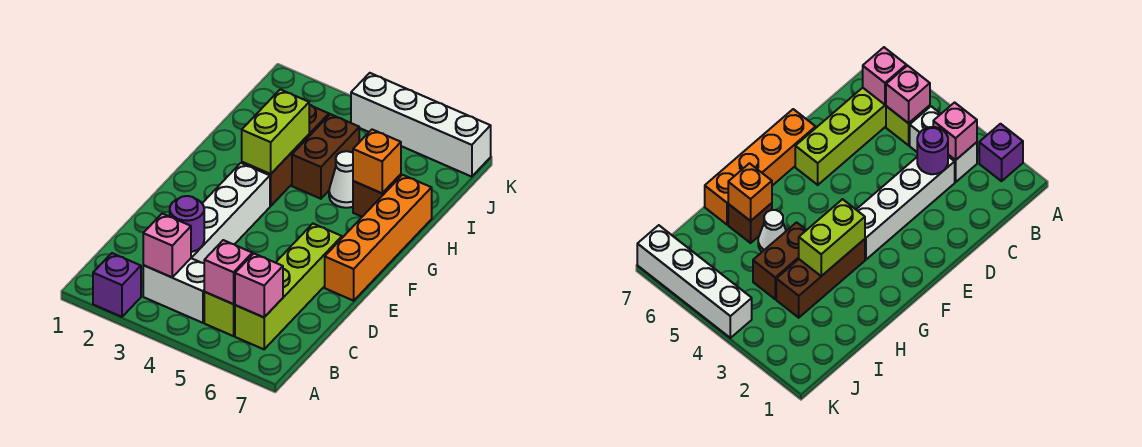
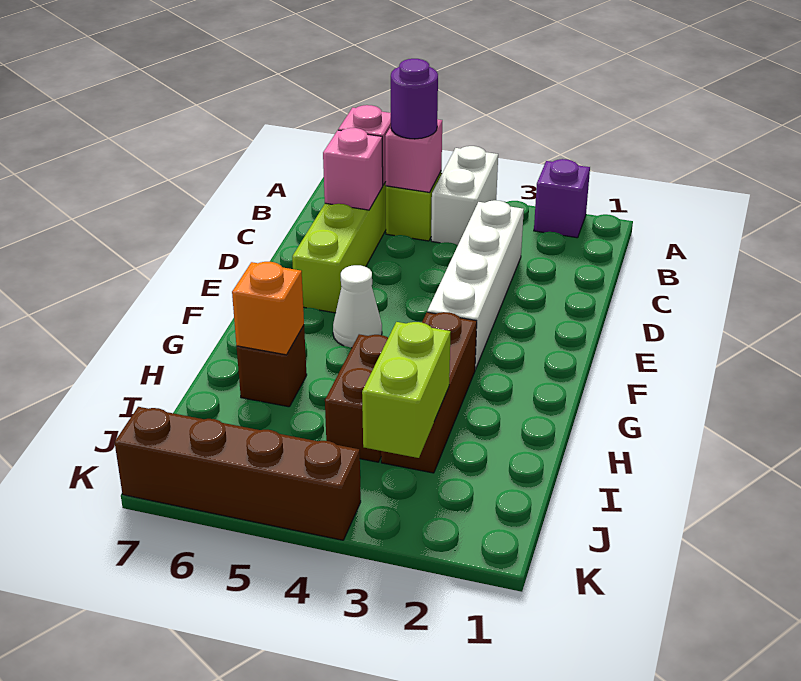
white 1x2 brick [143,258,204,323] -> white 1x2 brick turned to [431,146,498,245]
pink 1x1 brick [143,214,191,277] -> pink 1x1 brick moved to [323,128,383,210]
purple 1x1 round brick [170,196,204,252] -> purple 1x1 round brick moved to [391,59,438,139]
orange 1x4 brick [325,175,432,301] -> none
lime 1x2 brick [242,89,309,174] -> lime 1x2 brick moved to [362,322,451,458]
white 1x1 cone [329,151,353,208] -> white 1x1 cone moved to [333,265,382,348]
white 1x4 brick [351,73,491,177] -> brown 1x4 brick [115,407,361,540]

